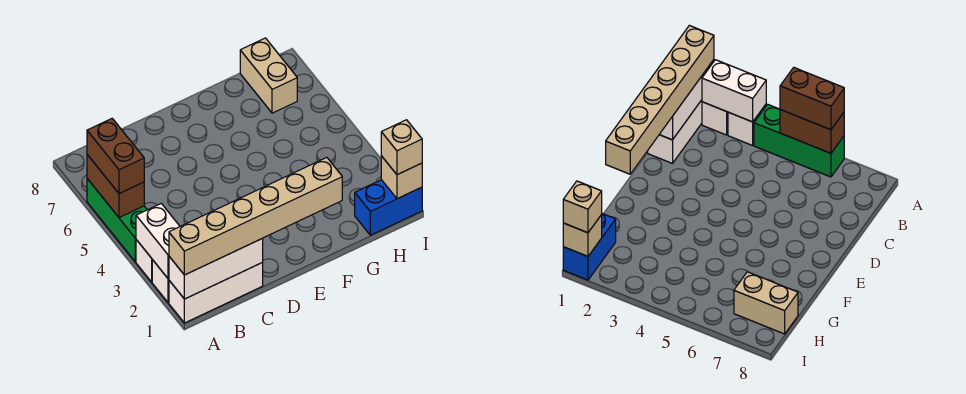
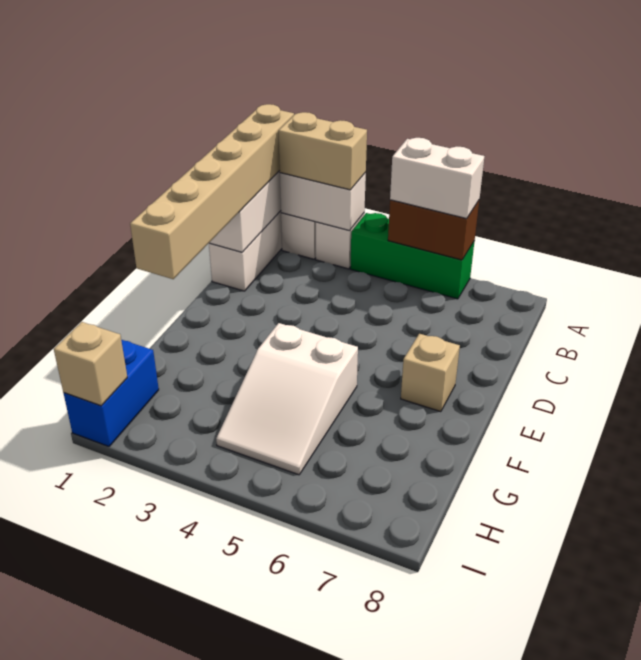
brown 1x2 brick [87,119,144,194] -> white 1x2 brick [390,138,484,219]
none -> white 2x3 slope [216,323,358,475]
tan 1x2 brick [240,38,297,113] -> tan 1x2 brick moved to [278,112,367,190]
tan 1x1 brick [381,120,422,175] -> tan 1x1 brick moved to [401,334,460,412]

